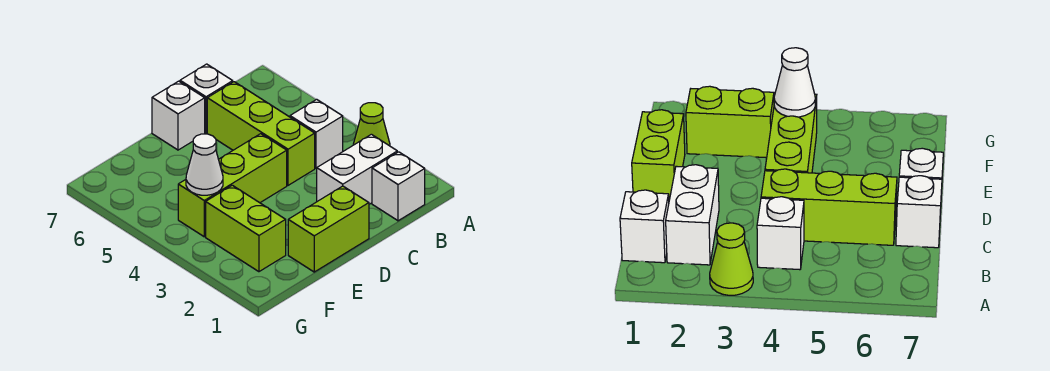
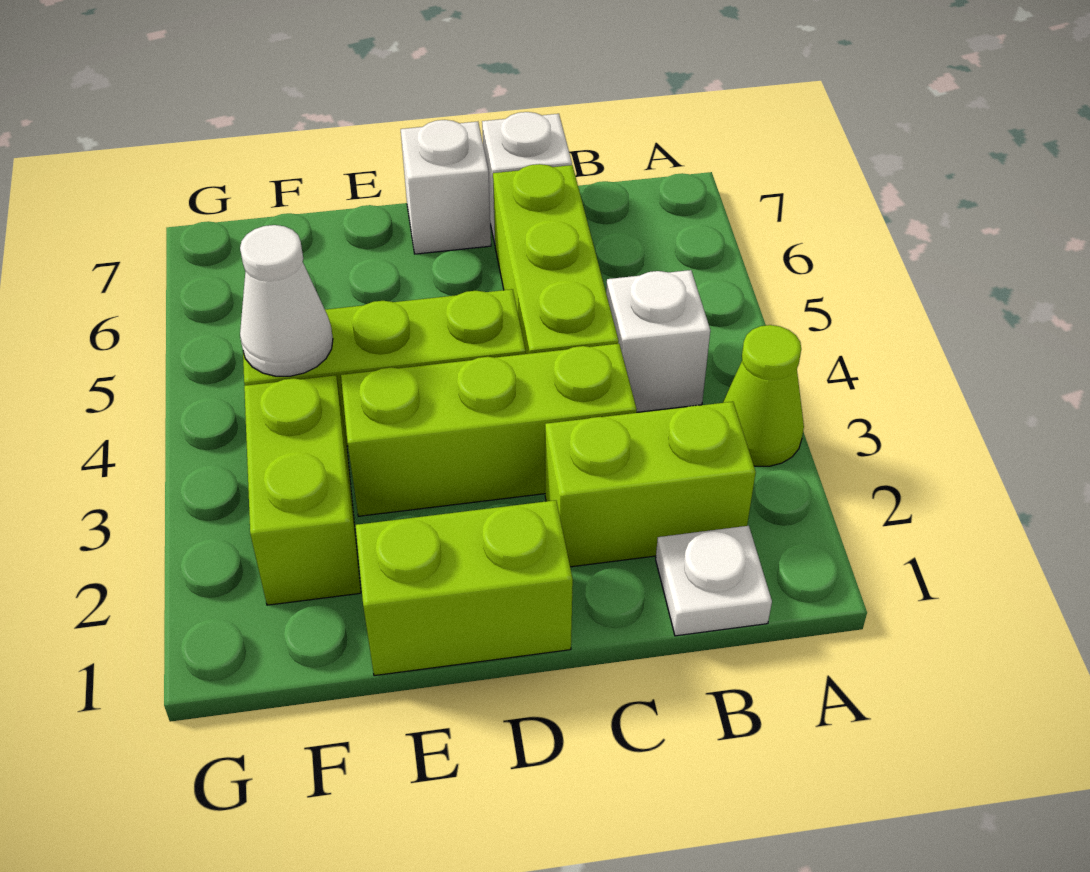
white 1x1 brick [372,152,425,221] -> white 1x1 plate [656,526,772,636]
white 1x2 brick [317,134,397,204] -> lime 1x2 brick [545,402,756,567]
none -> lime 1x3 brick [341,344,637,516]

